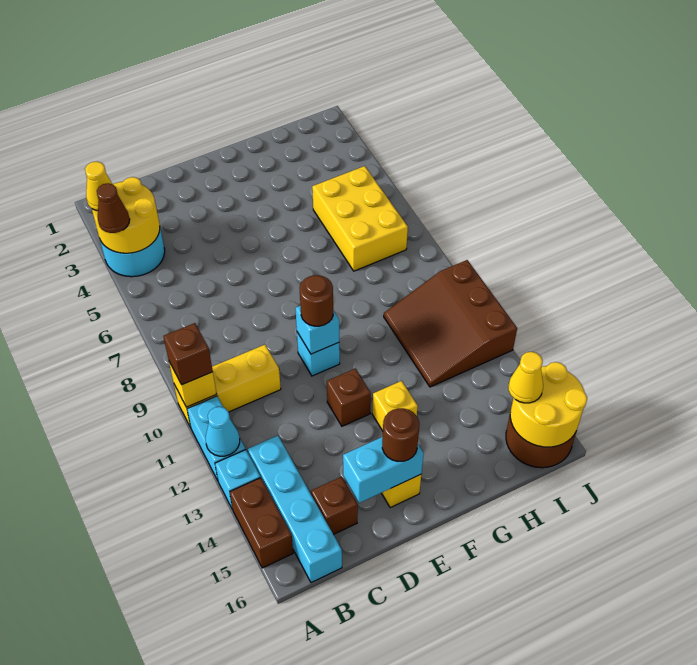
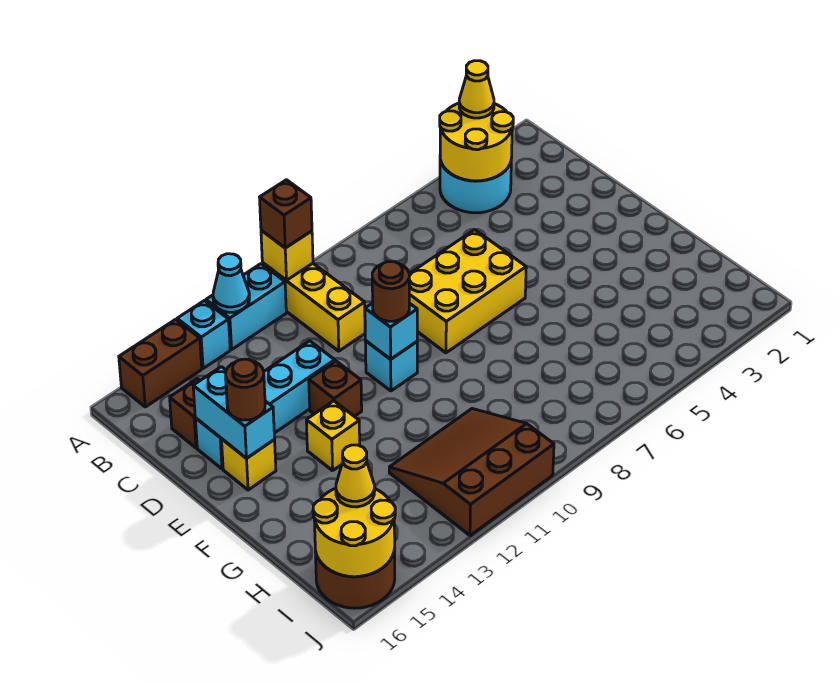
brown 1x1 cone [97,183,130,233] -> none
cyan 1x4 brick [248,436,342,583] -> cyan 1x4 brick moved to [195,341,335,469]
yellow 2x3 brick [312,166,408,271] -> yellow 2x3 brick moved to [409,230,526,353]

